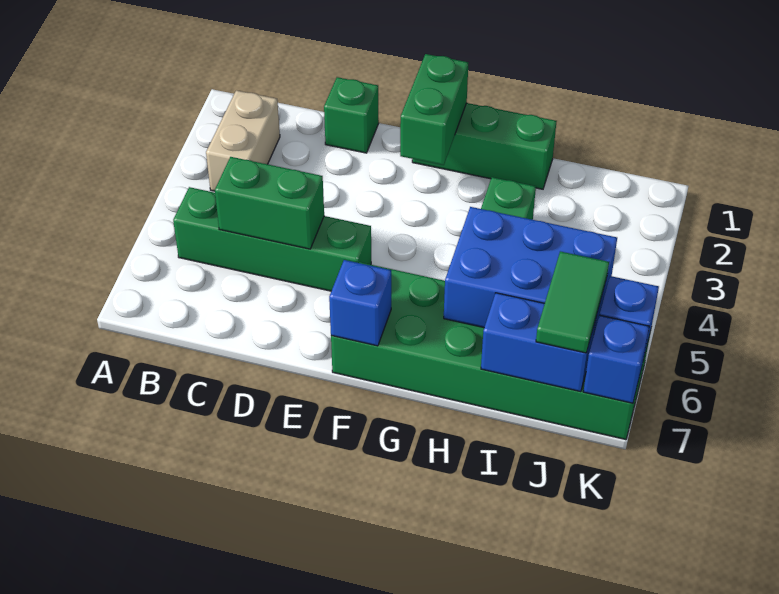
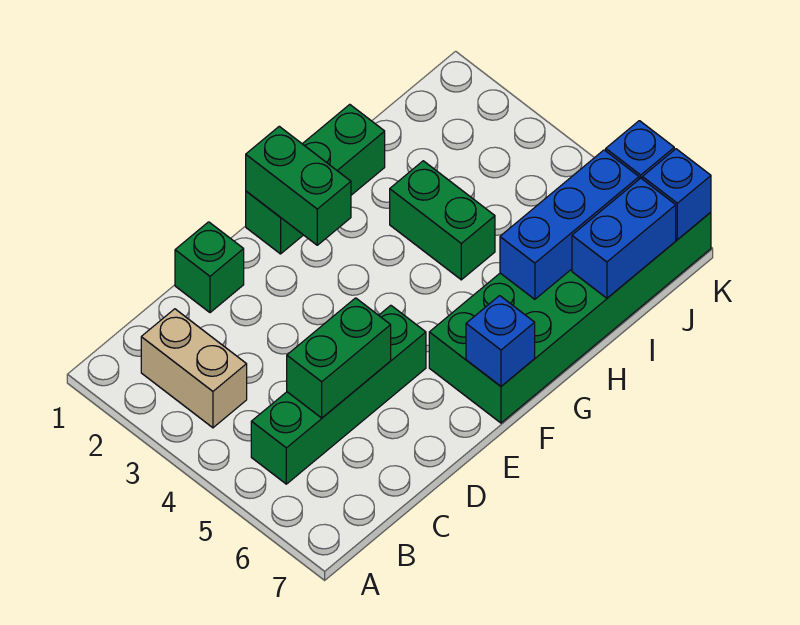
blue 2x3 brick [444,207,617,333] -> blue 1x3 brick [500,150,639,299]
green 1x2 tile [536,251,609,353] -> none

